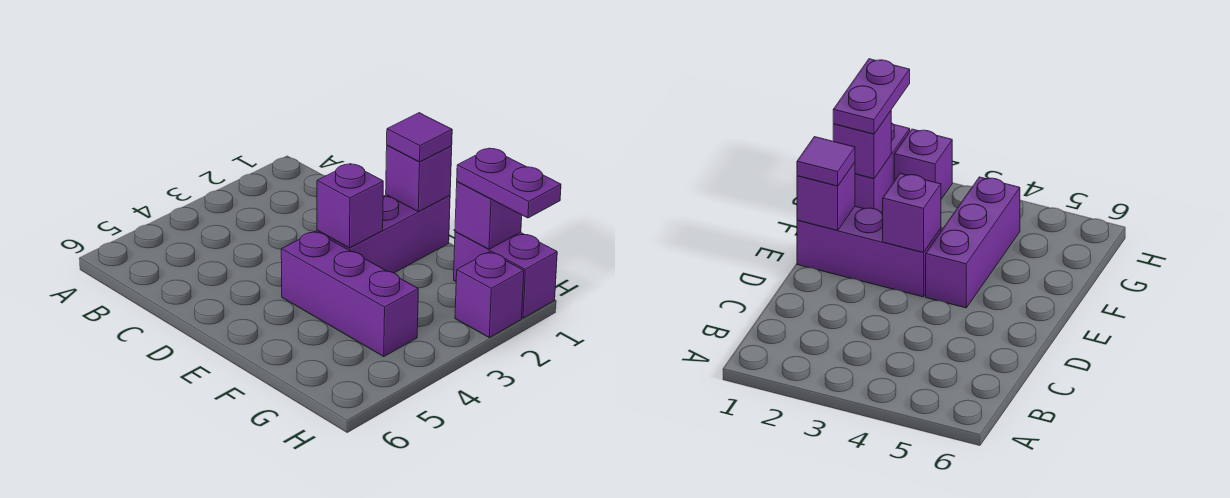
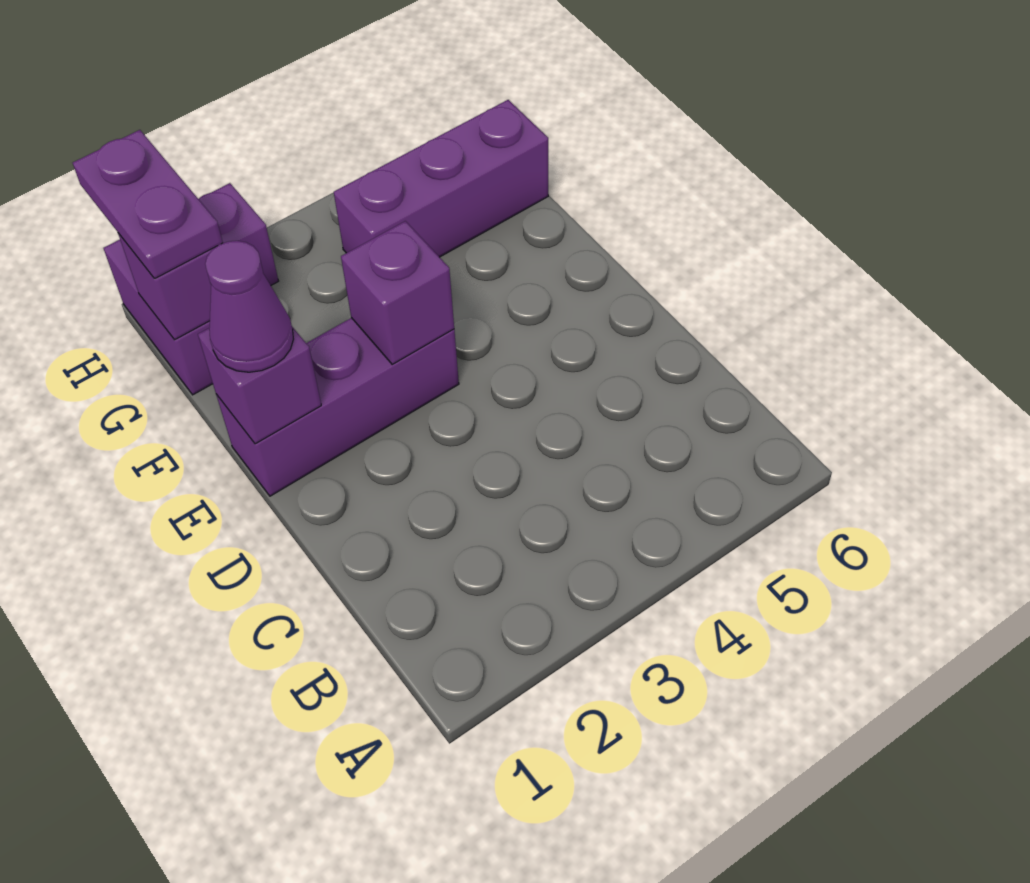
purple 1x1 tile [387,113,452,162] -> purple 1x1 cone [205,241,293,372]
purple 1x3 brick [281,231,418,356] -> purple 1x3 brick turned to [334,100,548,257]

